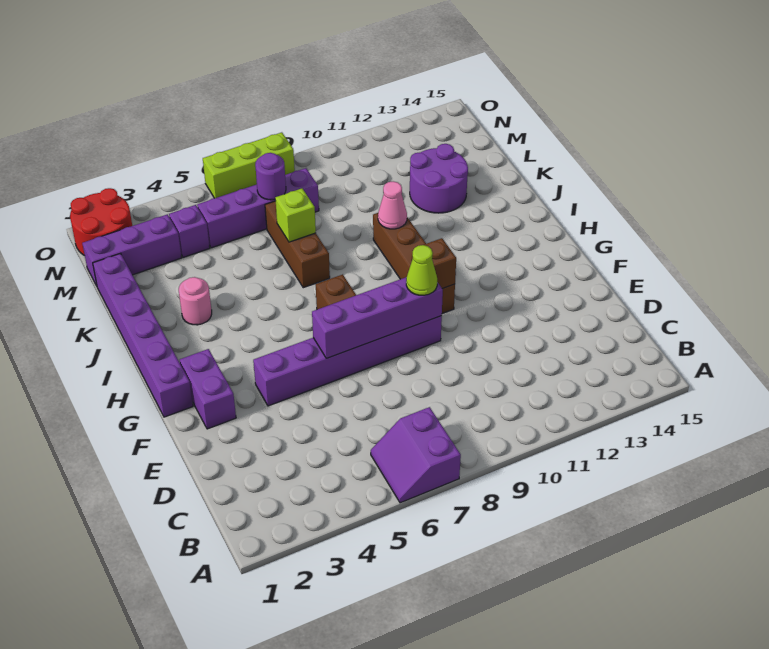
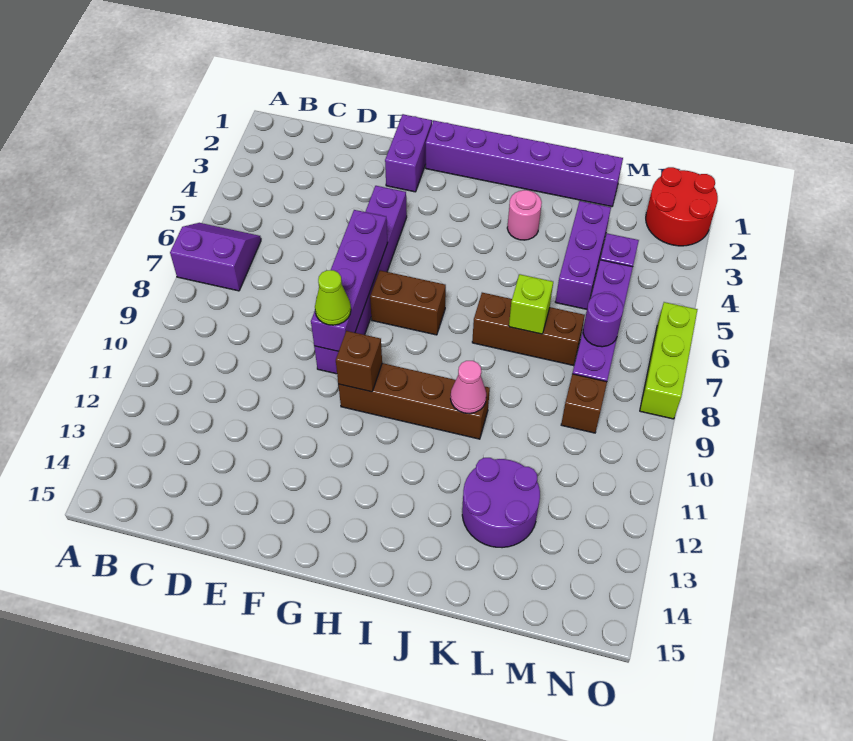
purple 1x2 brick [180,349,236,429] -> purple 1x2 brick turned to [385,114,432,192]
purple 1x3 brick [82,214,182,286] -> purple 1x3 brick moved to [556,201,611,309]
none -> brown 1x1 brick [561,374,607,433]

